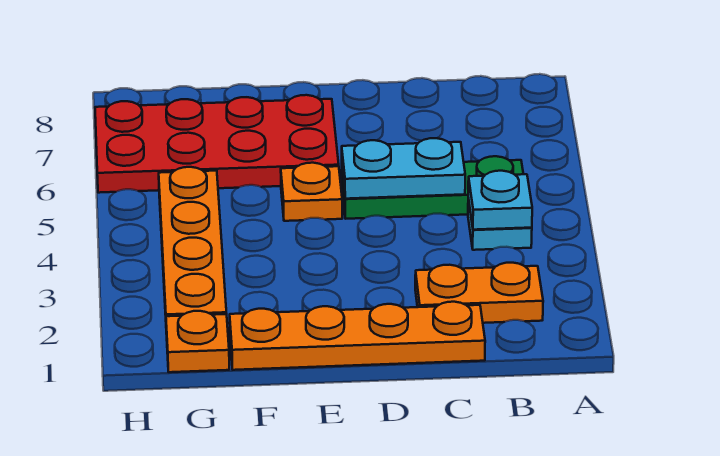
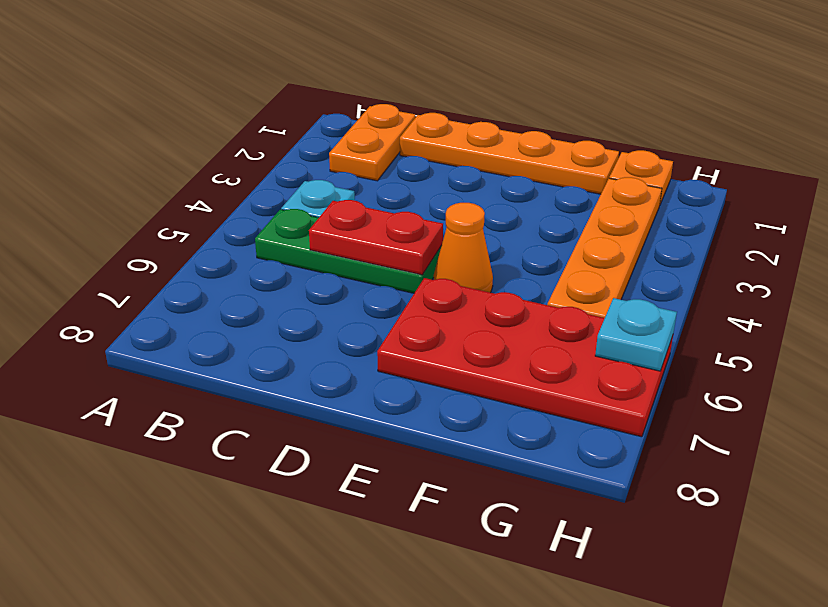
orange 1x2 plate [415,263,543,323] -> orange 1x2 plate turned to [329,104,415,181]
cyan 1x1 plate [468,171,532,230] -> cyan 1x1 plate moved to [595,298,677,371]
cyan 1x2 plate [342,138,465,199] -> red 1x2 plate [309,200,443,275]
orange 1x1 plate [281,163,342,221] -> orange 1x1 cone [434,203,493,293]

